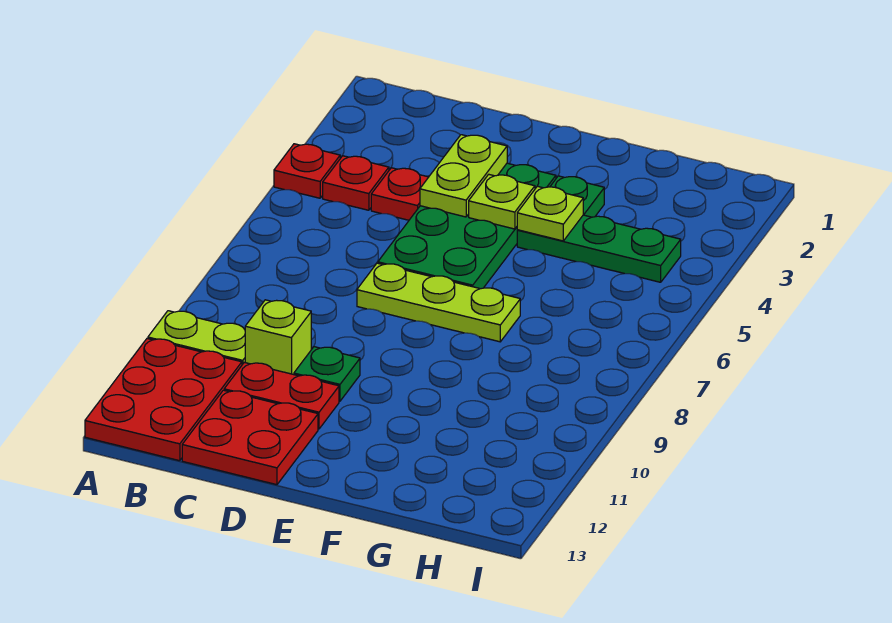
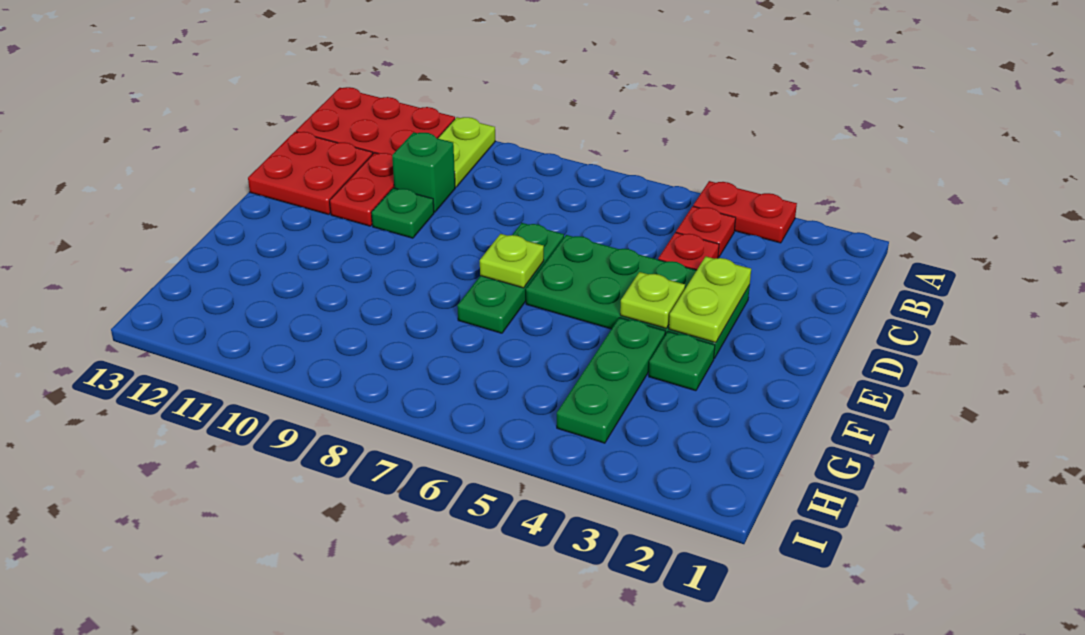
red 1x1 plate [274,144,340,198] -> red 1x2 plate [693,181,797,243]
lime 1x1 brick [245,300,311,375] -> green 1x1 brick [392,132,455,212]
lime 1x2 plate [420,135,507,217] -> lime 1x2 plate turned to [669,257,751,343]
lime 1x3 plate [357,263,520,342] -> green 1x3 plate [457,223,564,333]
lime 1x1 plate [517,186,583,241] -> lime 1x1 plate moved to [480,234,544,288]

